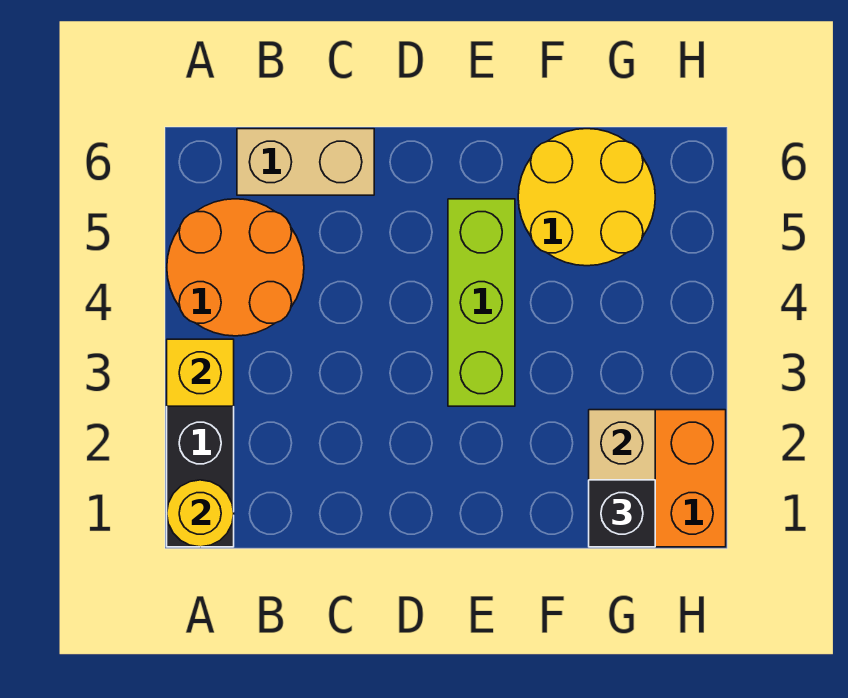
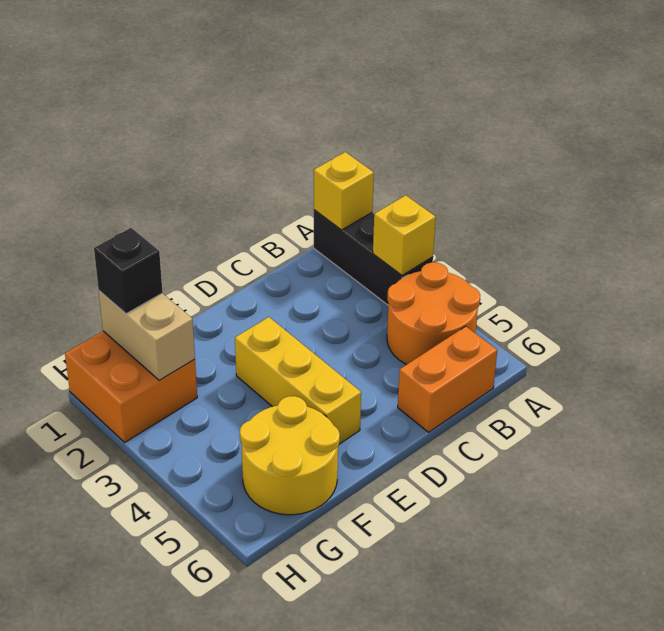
yellow 1x1 round brick [167,480,234,547] -> yellow 1x1 brick [314,152,374,230]
tan 1x2 brick [237,129,374,195] -> orange 1x2 brick [398,326,497,432]
lime 1x3 brick [448,199,515,406] -> yellow 1x3 brick [235,317,361,444]

